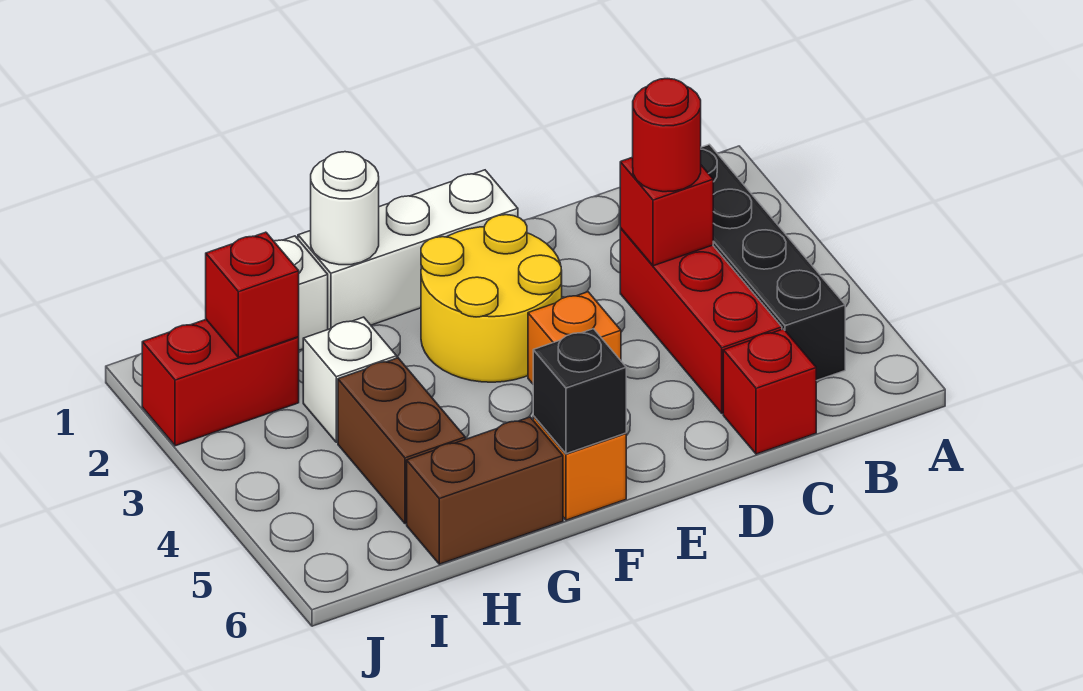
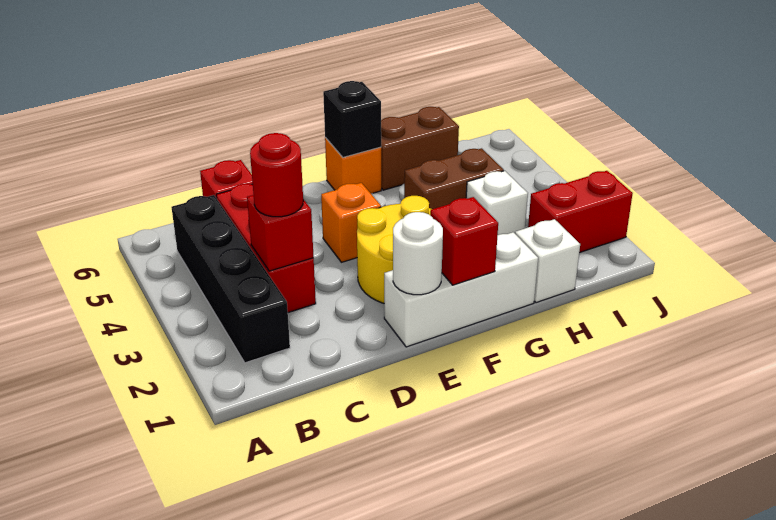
white 1x1 round brick [311,152,379,265] -> white 1x1 round brick moved to [393,212,443,295]
brown 1x2 brick [338,358,465,524] -> brown 1x2 brick turned to [404,148,504,209]
red 1x1 brick [206,232,299,357] -> red 1x1 brick moved to [430,197,498,285]

